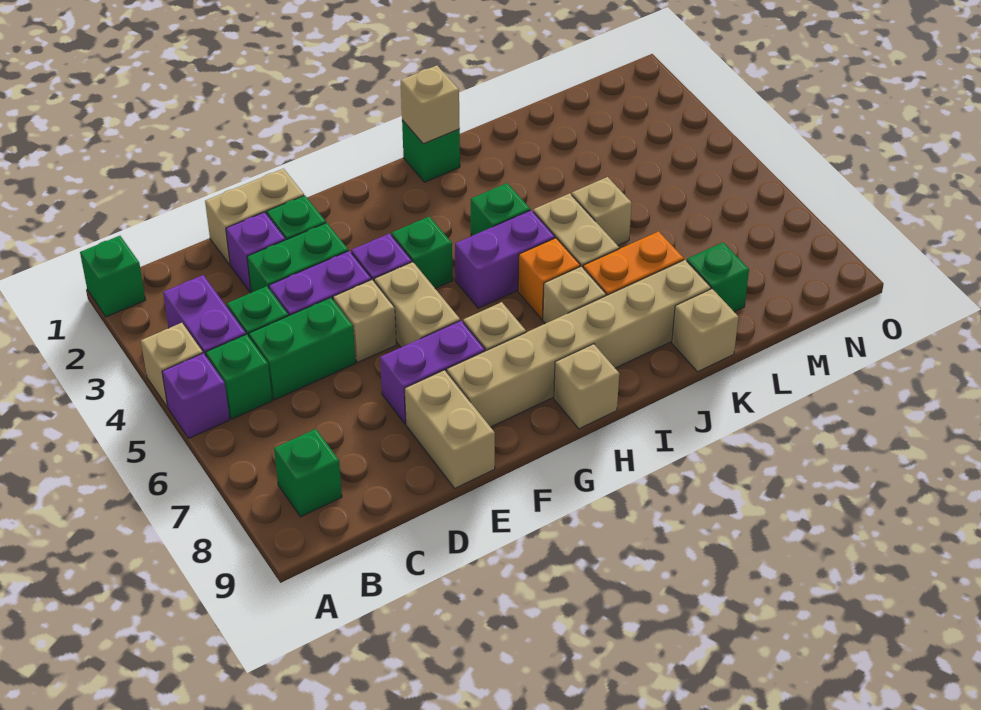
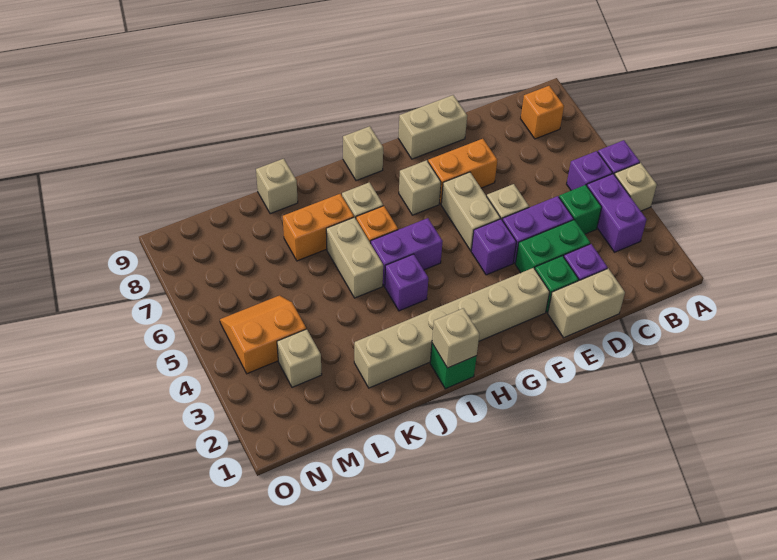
green 1x1 brick [80,236,146,317] -> none
green 1x1 brick [206,334,272,419] -> purple 1x1 brick [567,151,612,190]
green 1x1 brick [274,429,342,517] -> orange 1x1 brick [521,86,564,139]
green 1x2 brick [249,298,356,400] -> none
purple 1x2 brick [380,321,485,424] -> orange 1x2 brick [428,139,497,204]
tan 1x2 brick [405,370,495,488] -> tan 1x2 brick turned to [398,95,467,159]
tan 1x6 brick [447,260,711,427] -> tan 1x6 brick moved to [354,268,550,388]
green 1x1 brick [392,216,453,288] -> none
green 1x1 brick [471,183,530,236] -> purple 1x1 brick [385,254,428,311]
tan 1x1 brick [572,177,632,245] -> tan 1x1 brick moved to [277,329,322,387]
green 1x1 brick [687,242,749,312] -> none
none -> orange 2x2 slope [220,295,306,374]

